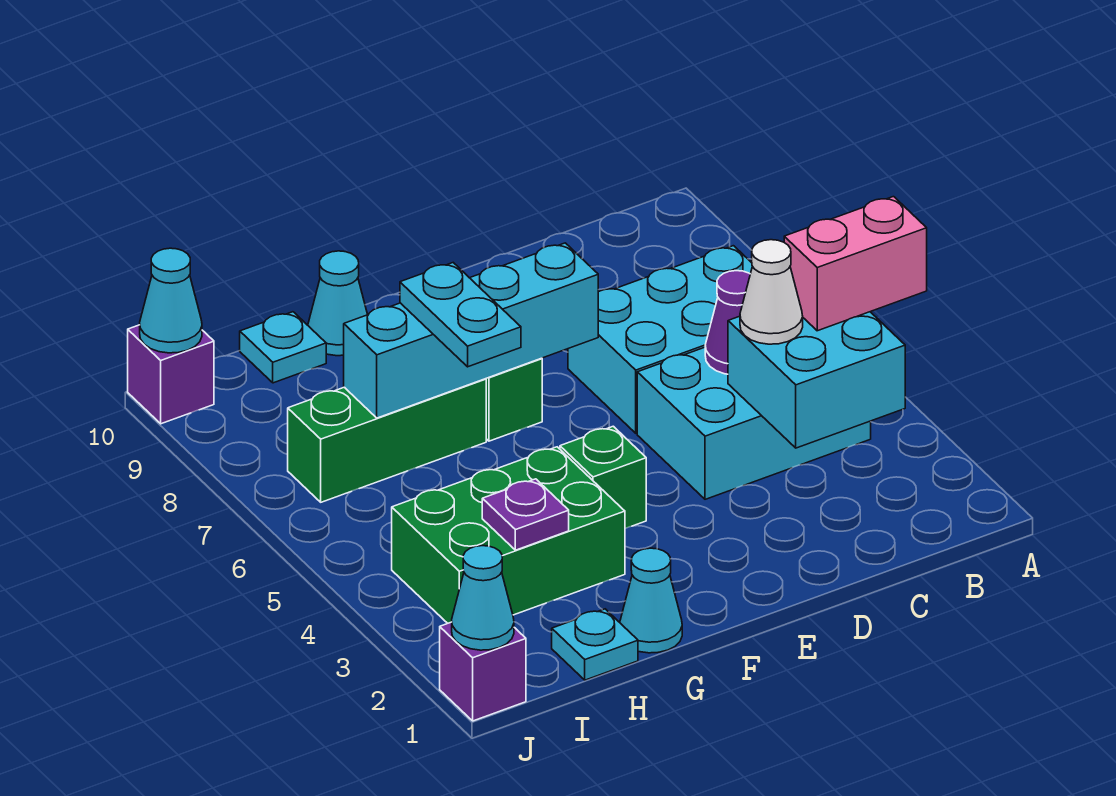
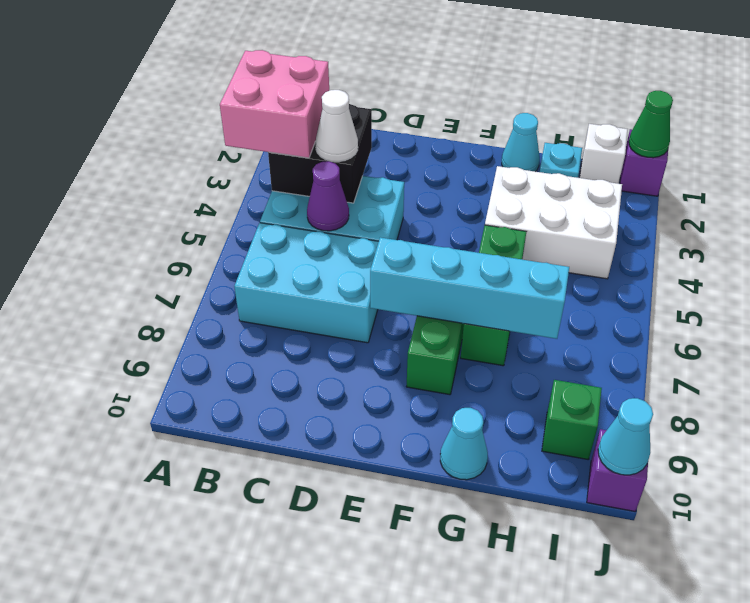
pink 1x2 brick [784,197,927,331] -> pink 2x2 brick [220,50,329,158]
cyan 2x2 brick [728,312,905,448] -> black 2x2 brick [268,104,372,203]
green 1x1 brick [560,426,646,528] -> green 1x1 brick moved to [542,380,602,460]
green 2x3 brick [392,447,625,623] -> white 2x3 brick [485,166,622,279]
cyan 1x2 plate [400,263,521,367] -> none
green 1x3 brick [288,379,486,502] -> green 1x3 brick turned to [461,225,526,366]
purple 1x1 plate [482,479,569,550] -> none
cyan 1x1 plate [240,312,326,383] -> none
none -> white 1x1 brick [580,124,628,184]
cyan 1x1 cone [452,546,514,650] -> green 1x1 cone [629,91,673,158]

